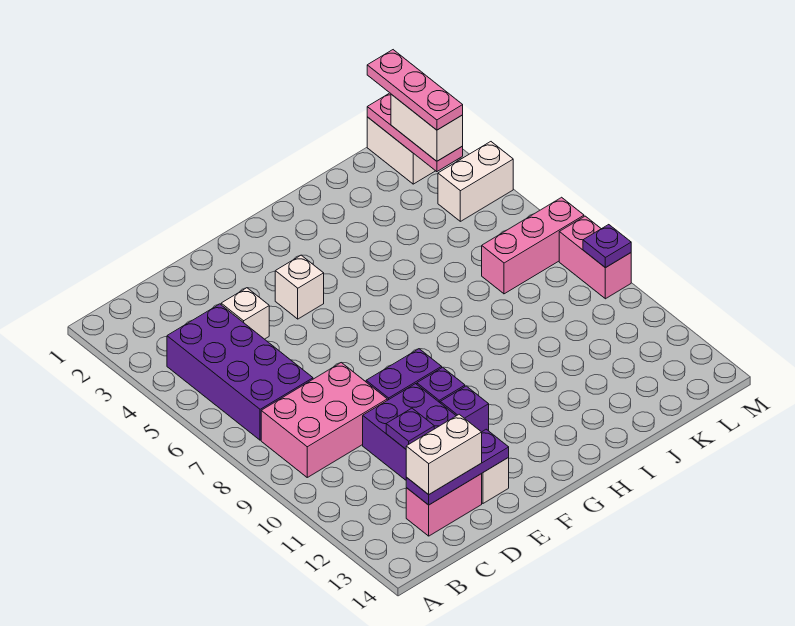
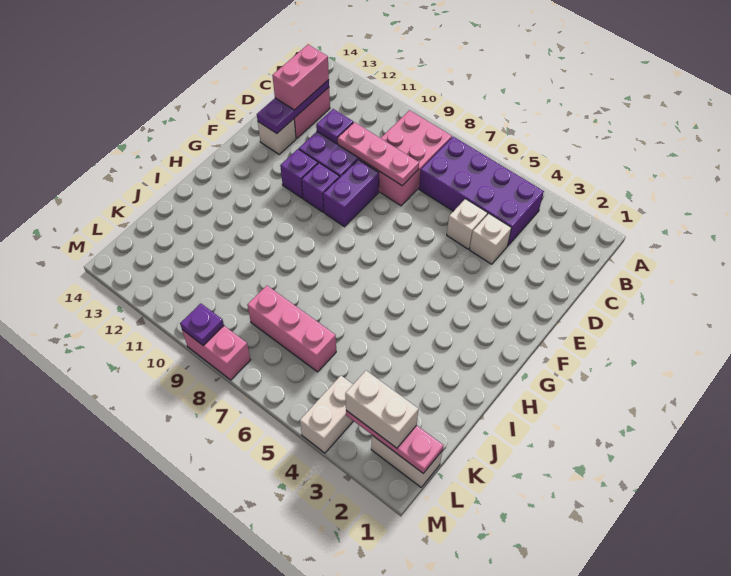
white 1x2 brick [406,414,482,495] -> pink 1x2 brick [272,45,329,110]
white 1x1 brick [275,255,324,319] -> white 1x1 brick moved to [447,199,488,249]
pink 1x3 brick [482,197,584,294] -> pink 1x3 brick turned to [247,286,336,372]
pink 1x3 plate [367,50,463,130] -> pink 1x3 plate moved to [338,122,419,186]

